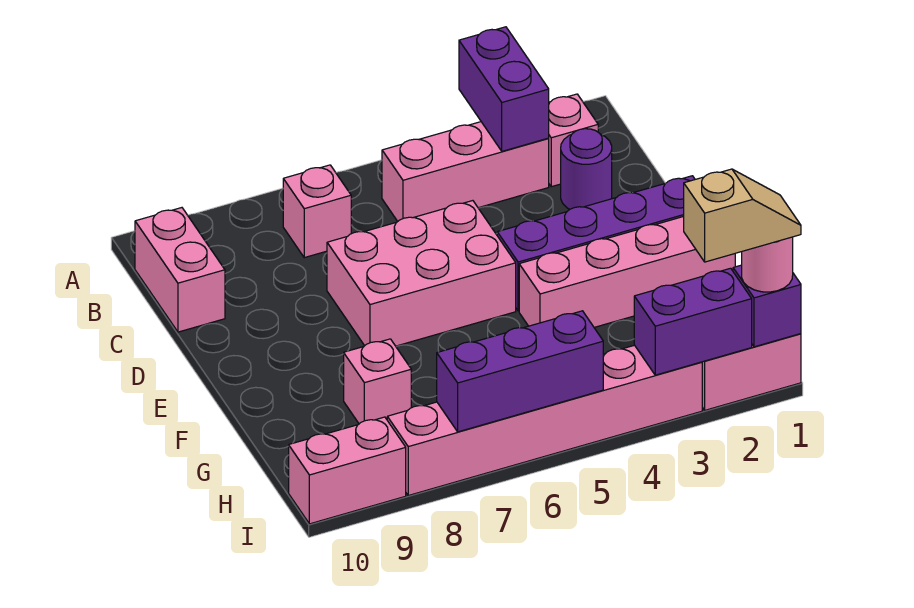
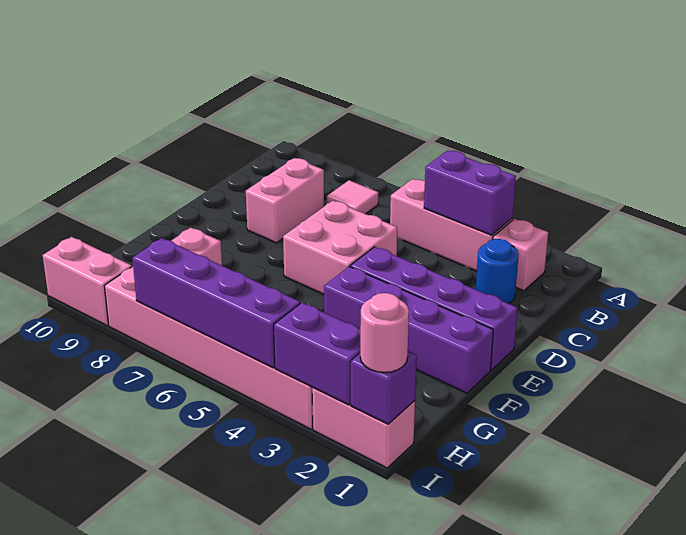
purple 1x2 brick [459,27,549,151] -> purple 1x2 brick turned to [424,150,516,235]
pink 1x1 brick [283,165,351,258] -> pink 1x1 tile [327,180,379,214]
pink 1x2 brick [135,208,225,332] -> pink 1x2 brick moved to [246,158,324,243]
purple 1x1 round brick [561,129,612,209] -> blue 1x1 round brick [476,239,519,304]
pink 2x3 brick [327,201,516,346] -> pink 2x2 brick [283,201,397,294]
pink 1x4 brick [519,216,735,327] -> purple 1x4 brick [324,267,493,393]
tan 1x2 slope [684,169,801,262] -> none
purple 1x3 brick [437,311,603,432] -> purple 1x4 brick [132,238,300,368]

